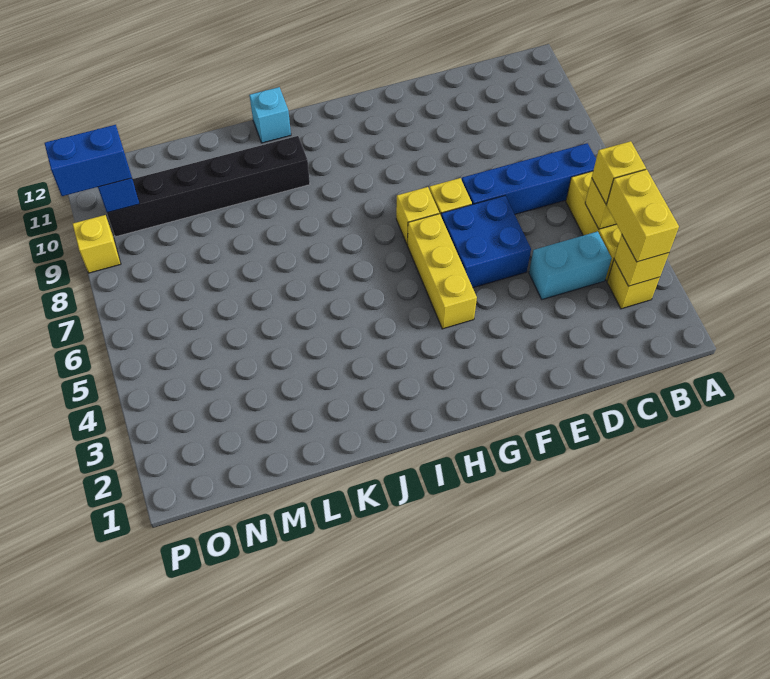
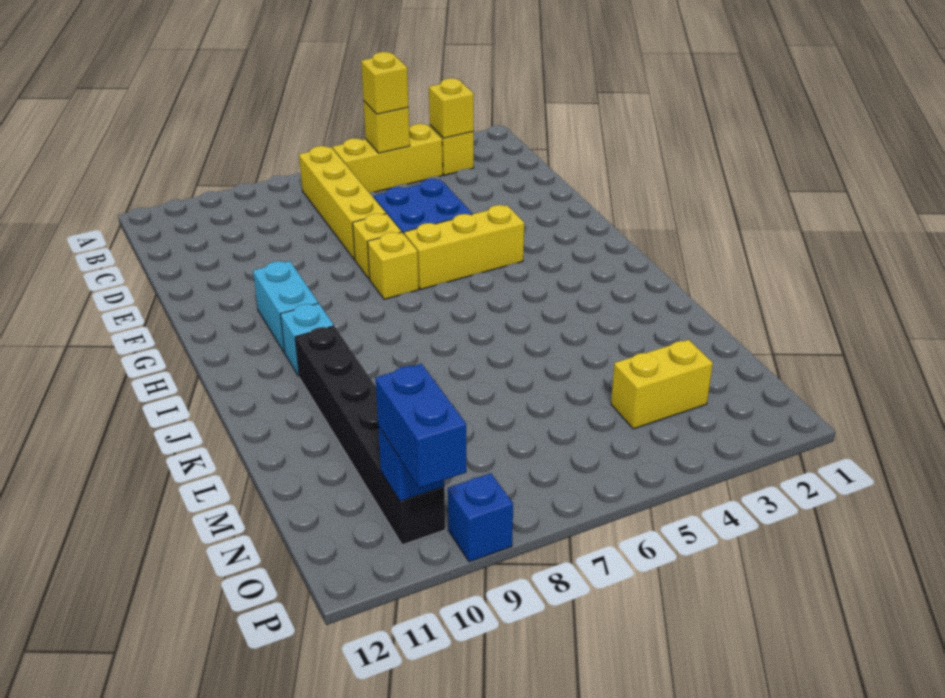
yellow 1x2 brick [607,169,679,262] -> yellow 1x2 brick moved to [611,340,713,429]
blue 1x4 brick [462,143,596,214] -> yellow 1x4 brick [299,146,386,260]
cyan 1x2 brick [529,231,612,299] -> cyan 1x2 brick moved to [253,261,318,353]
cyan 1x1 brick [249,87,291,143] -> cyan 1x1 brick moved to [280,303,334,376]
yellow 1x1 brick [73,215,121,273] -> blue 1x1 brick [448,473,513,562]

